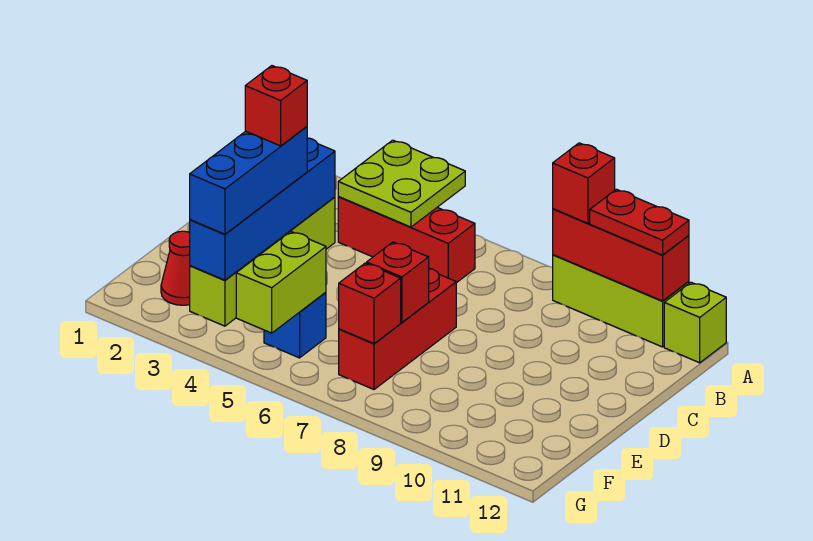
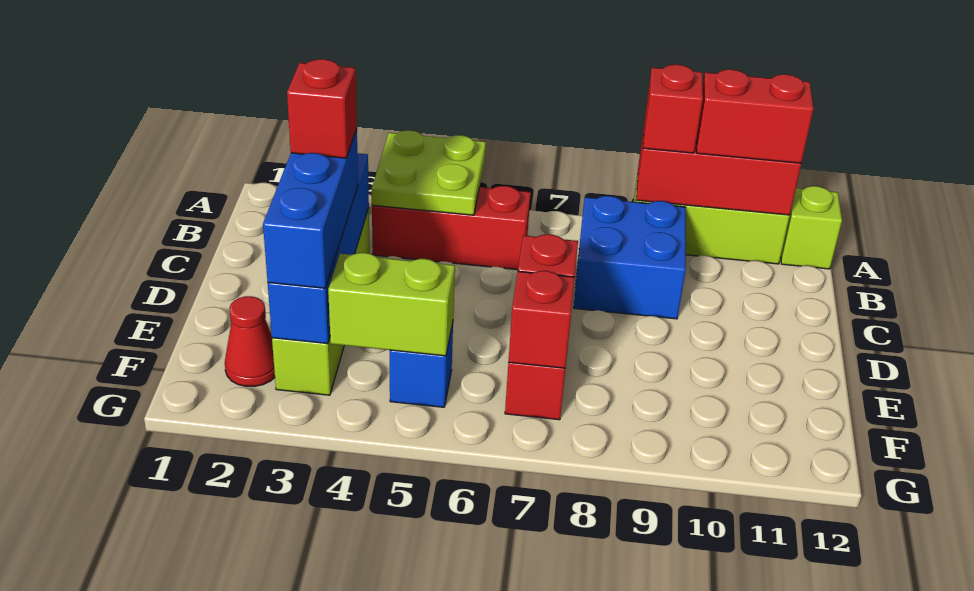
red 1x2 plate [590,189,689,255] -> red 1x2 brick [696,69,814,163]
none -> blue 2x2 brick [574,196,686,319]
lime 1x2 brick [236,231,326,333] -> lime 1x2 brick turned to [328,253,455,356]

